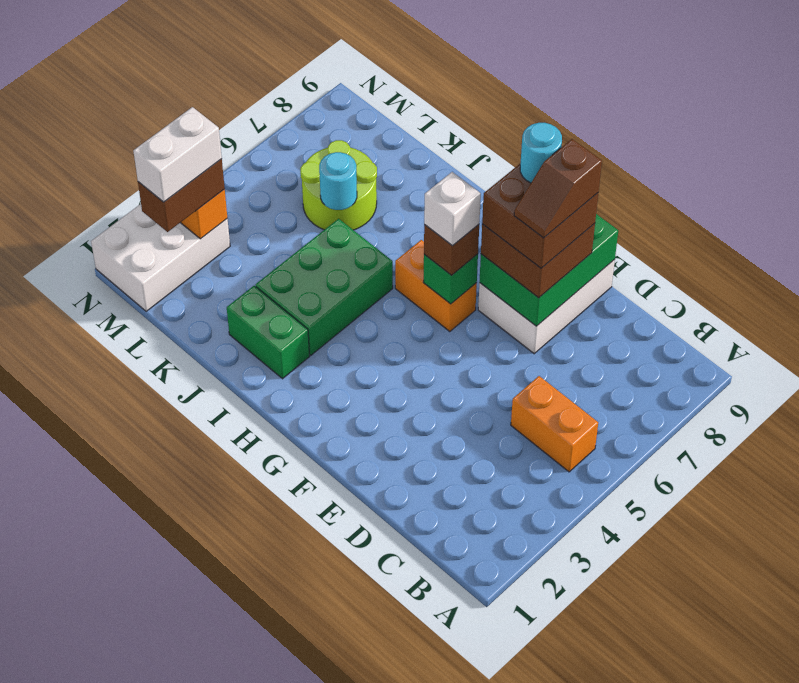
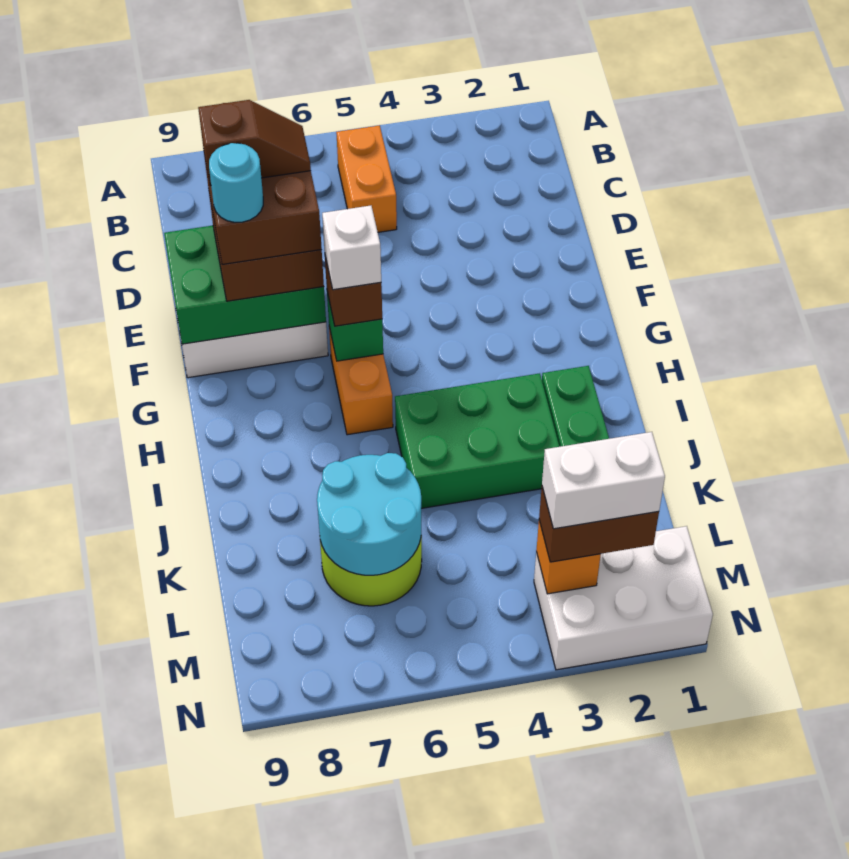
cyan 1x1 round brick [319,152,357,210] -> cyan 2x2 round brick [317,453,421,575]

